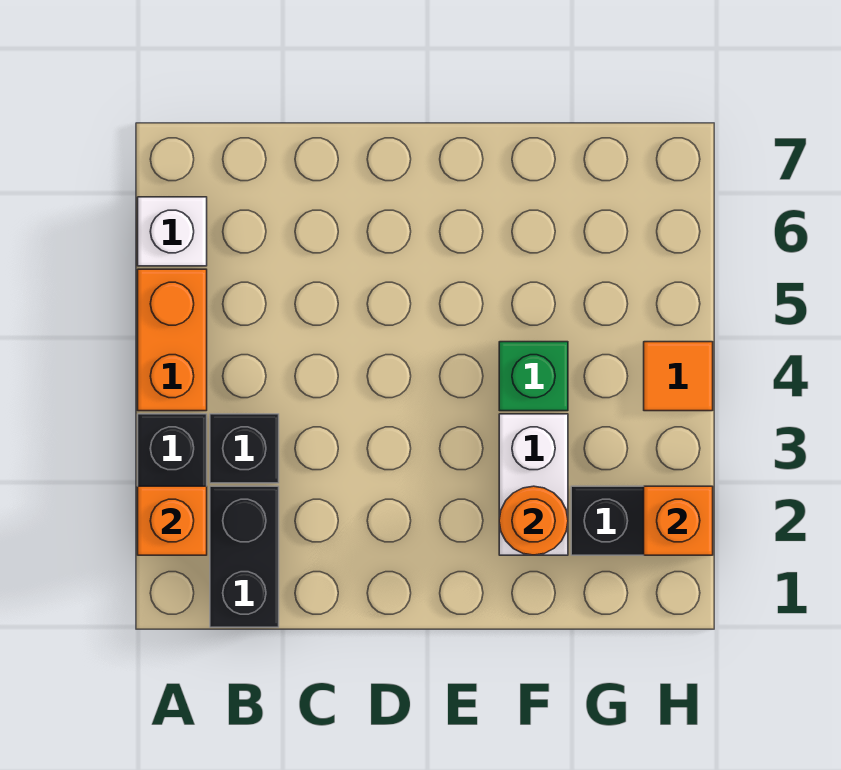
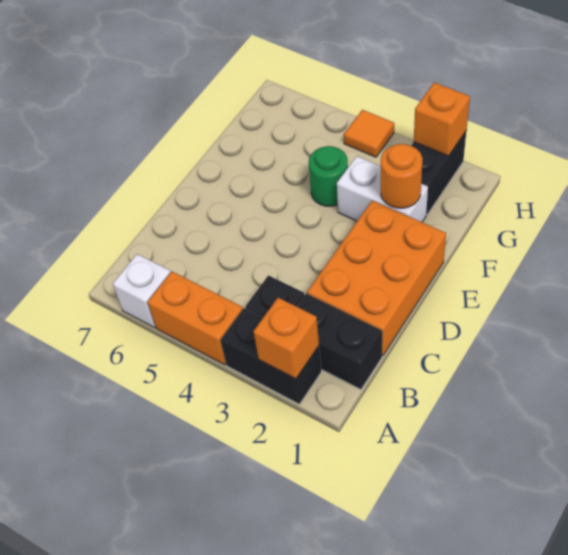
none -> orange 2x3 brick [307,200,446,356]
green 1x1 brick [499,342,568,411] -> green 1x1 round brick [309,146,348,206]

